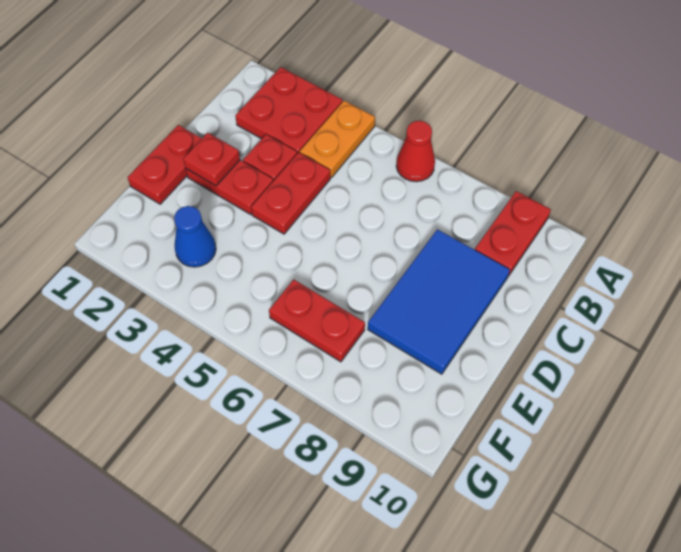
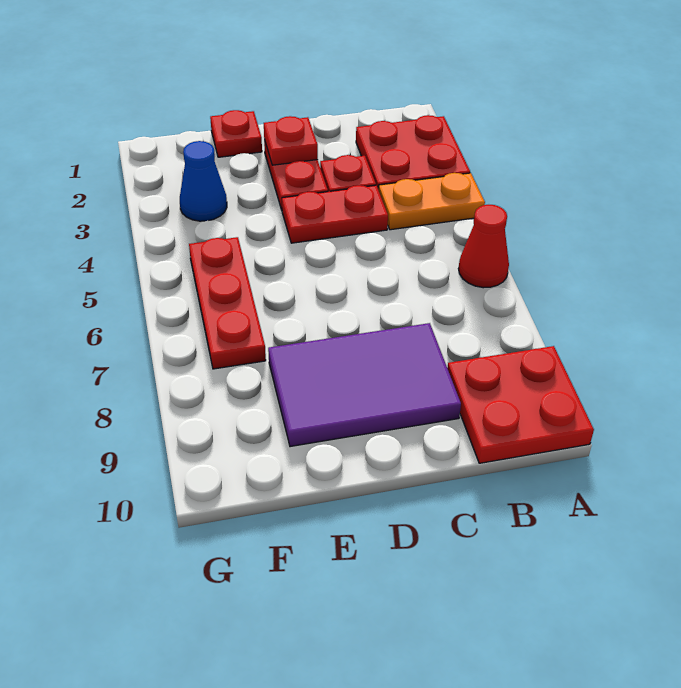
red 1x2 plate [475,191,551,276] -> red 2x2 plate [447,346,594,463]
blue 2x3 tile [368,229,510,374] -> purple 2x3 tile [268,323,461,447]
red 1x2 plate [128,125,202,204] -> red 1x1 plate [210,110,262,157]
red 1x2 plate [269,280,365,362] -> red 1x3 plate [189,237,266,369]

